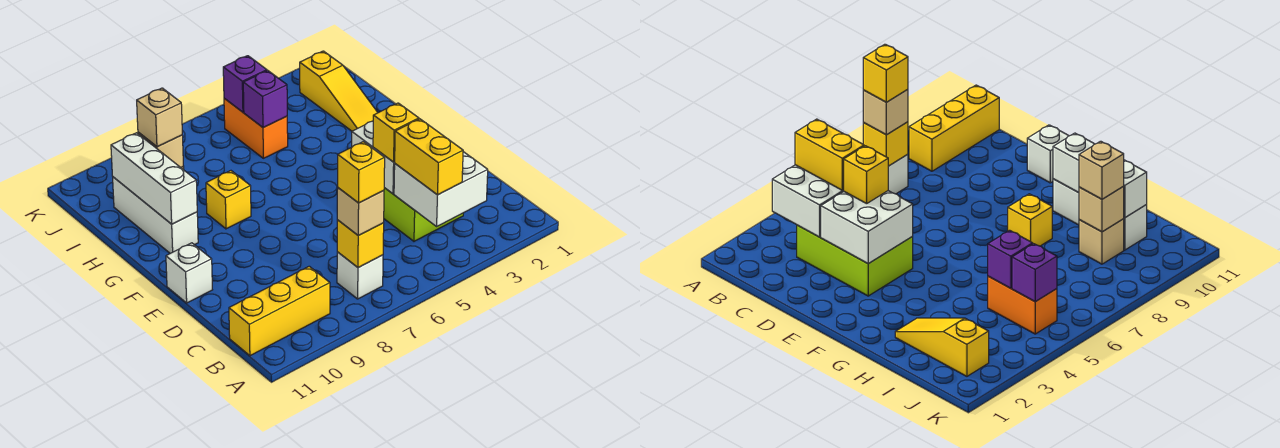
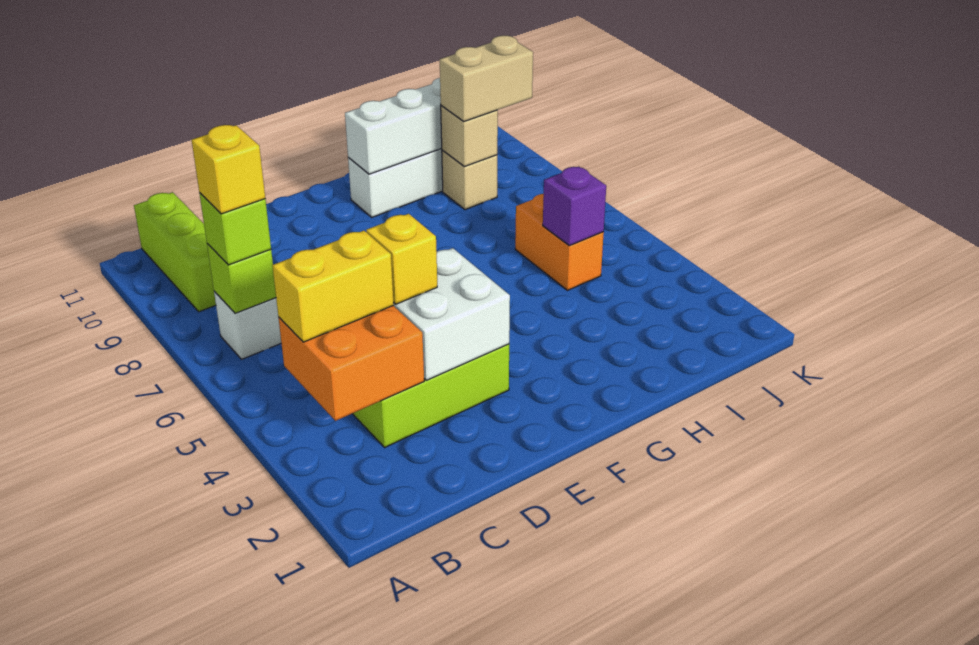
white 2x2 brick [394,152,488,226] -> orange 2x2 brick [279,306,424,421]
yellow 1x1 brick [337,220,384,268] -> lime 1x1 brick [207,244,276,313]
tan 1x1 brick [337,188,384,236] -> lime 1x1 brick [199,193,271,265]
yellow 1x3 brick [229,266,330,356] -> lime 1x3 brick [134,192,216,312]
white 1x1 brick [166,243,212,303] -> none
yellow 1x1 brick [206,171,251,229] -> none
yellow 1x3 slope [300,51,378,131] -> none
orange 1x2 brick [224,98,288,158] -> orange 1x2 brick turned to [515,194,604,290]
tan 1x1 brick [137,88,182,147] -> tan 1x2 brick [440,36,533,122]
purple 1x1 brick [223,56,267,112] -> none

